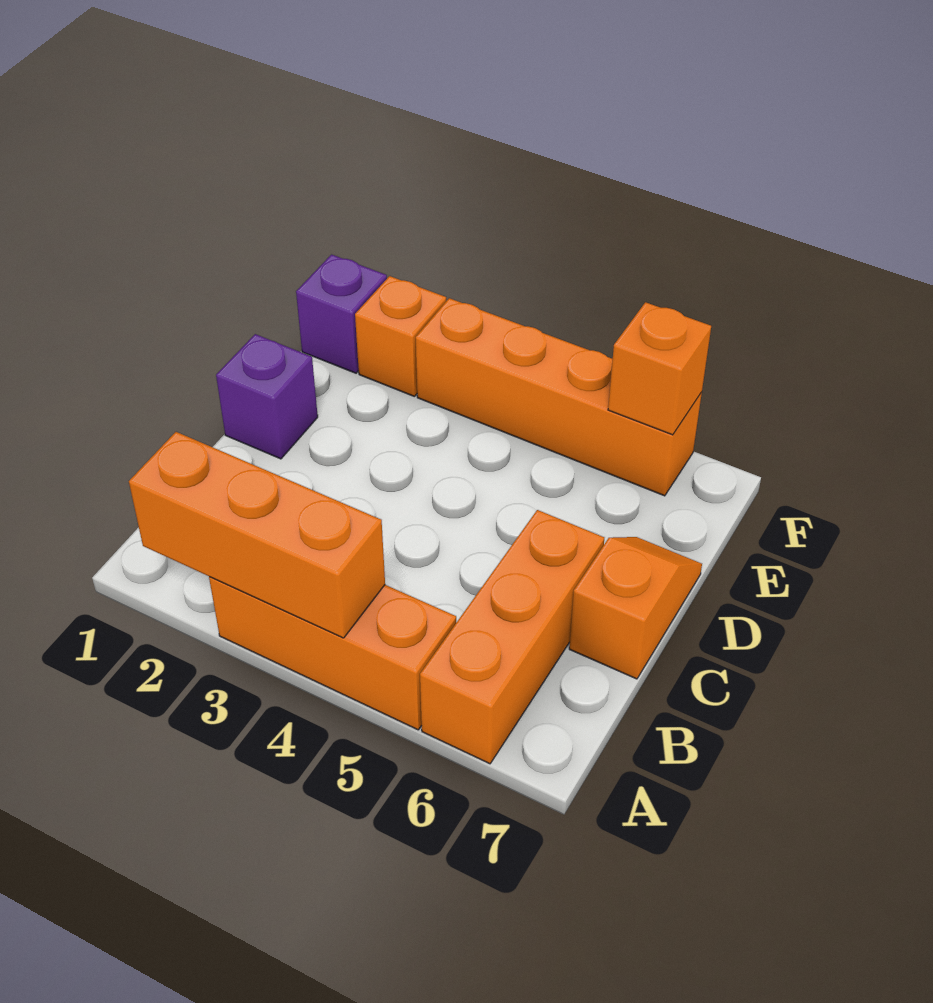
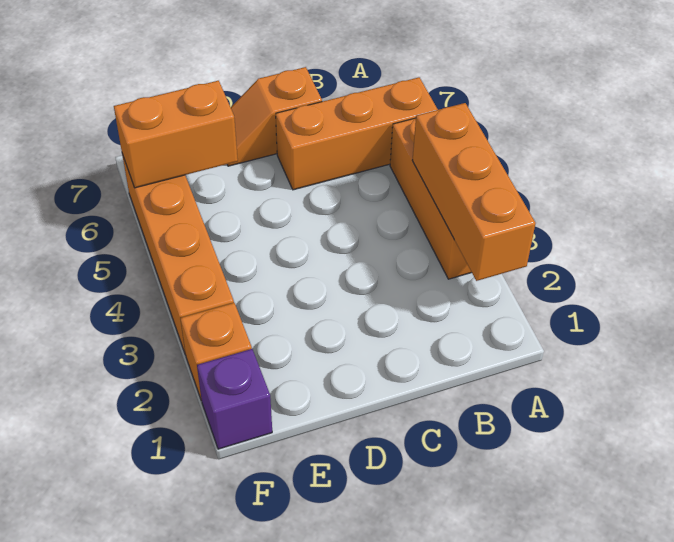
purple 1x1 brick [216,334,318,459] -> none
orange 1x1 brick [608,302,711,435] -> orange 1x2 brick [114,81,238,188]

